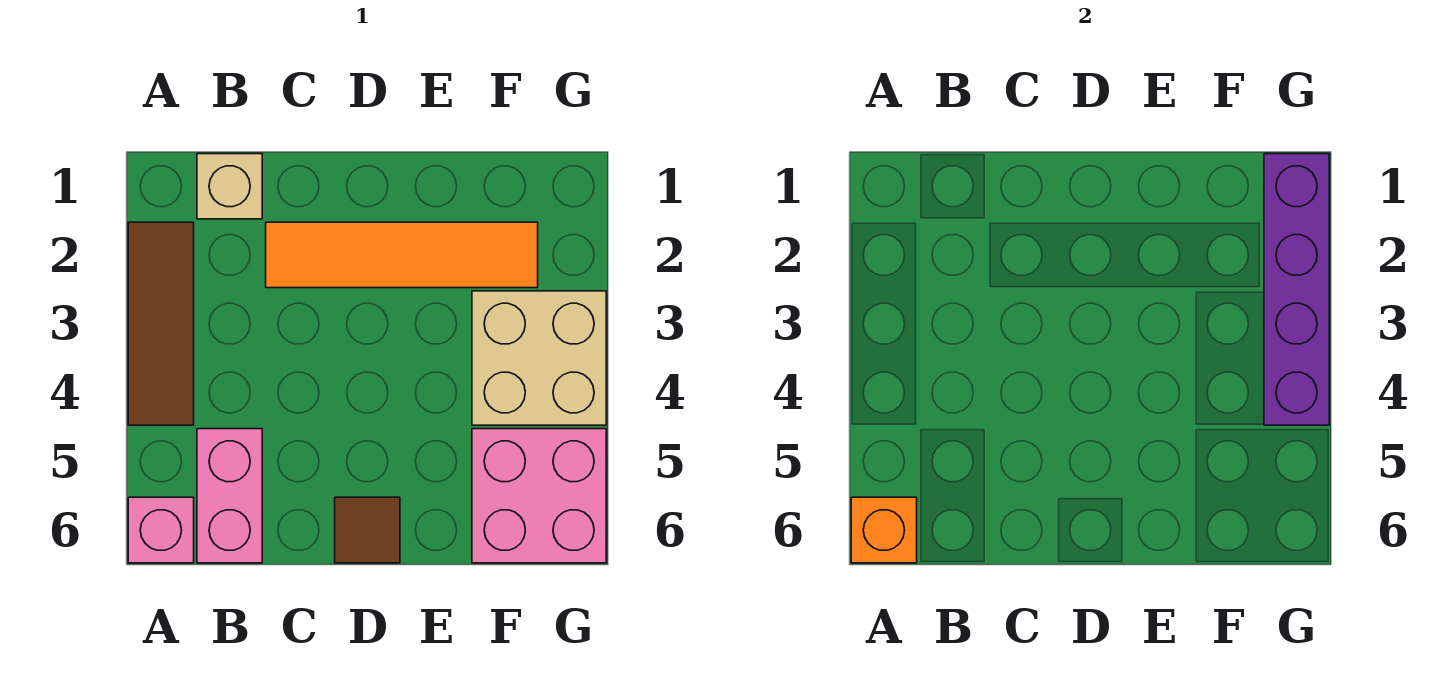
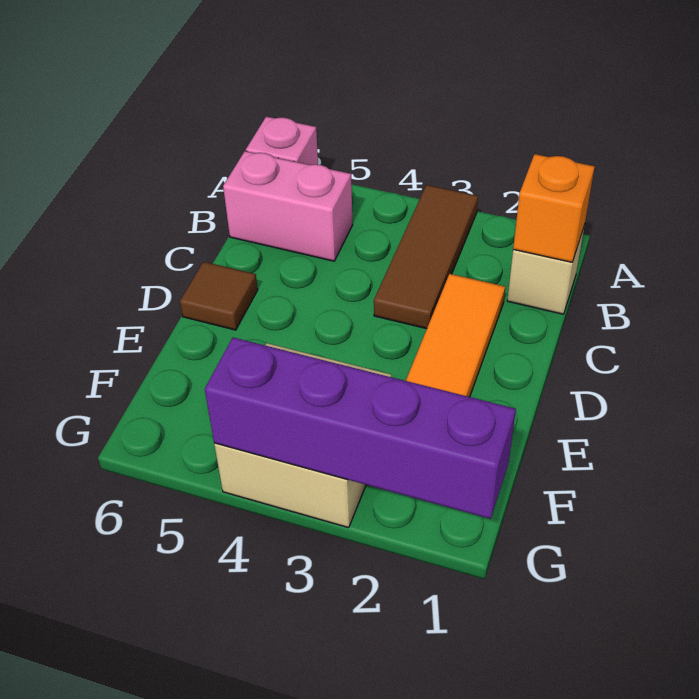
brown 1x3 tile [128,222,194,425] -> brown 1x3 tile turned to [374,185,478,329]
orange 1x1 brick [851,497,917,563] -> orange 1x1 brick moved to [513,154,595,262]
pink 2x2 brick [472,429,606,563] -> none

